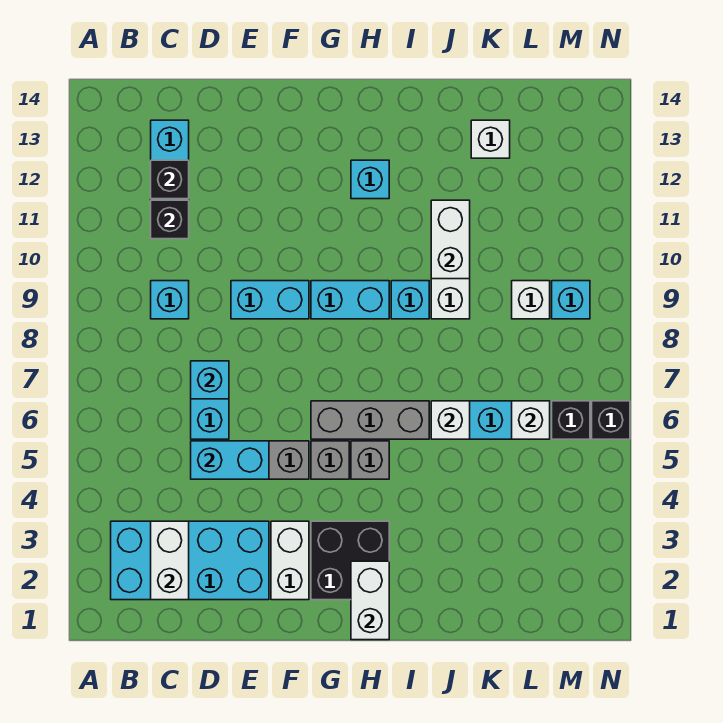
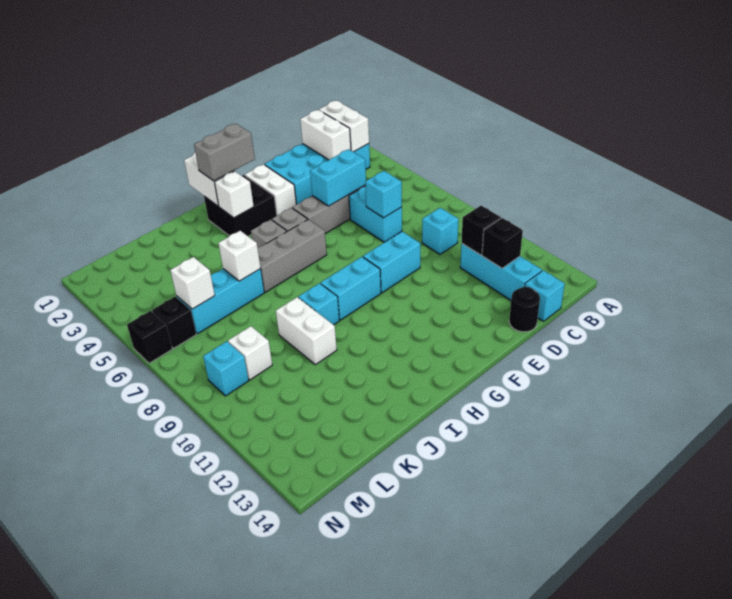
none -> black 1x1 round brick [509,287,540,332]
none -> grey 1x2 brick [194,124,255,181]
cyan 1x1 brick [351,160,389,199] -> cyan 1x1 brick moved to [525,270,565,321]
white 1x2 brick [431,200,470,279] -> white 1x2 brick moved to [319,100,369,152]
white 1x1 brick [471,120,510,158] -> white 1x1 brick moved to [215,171,254,218]

